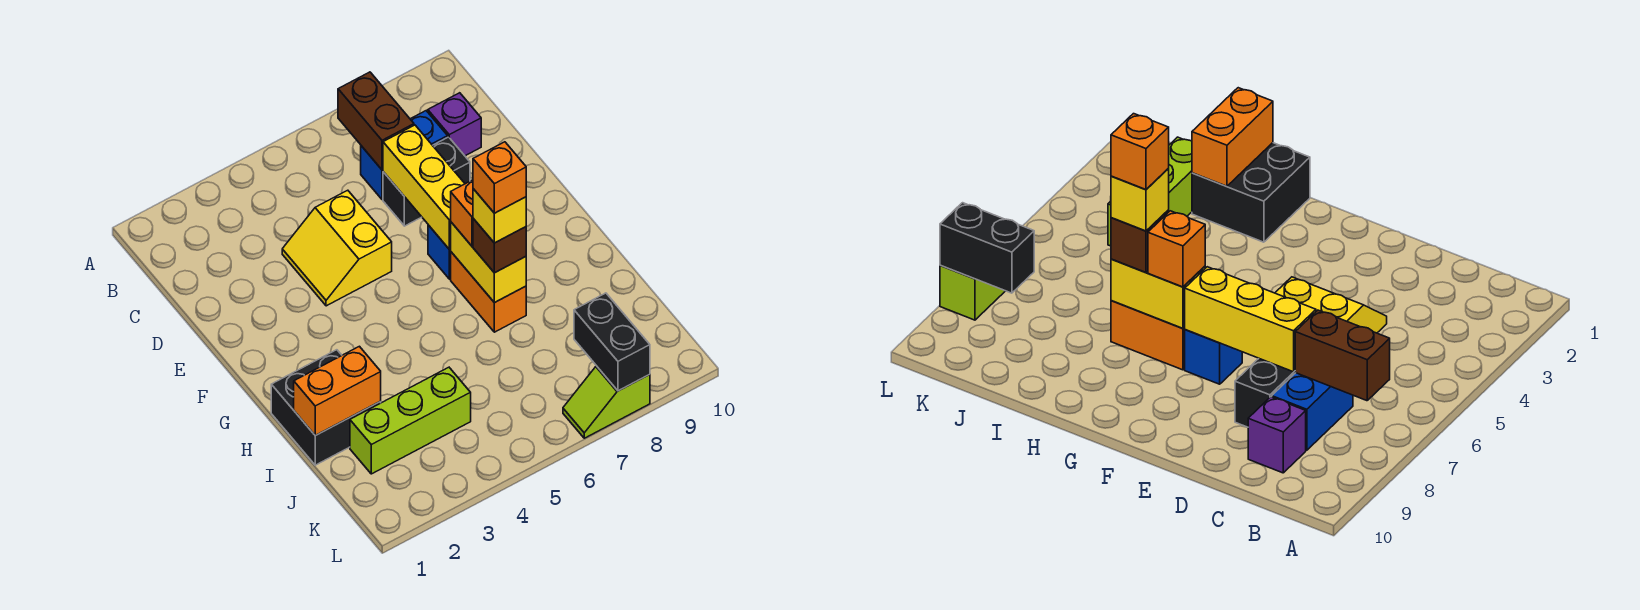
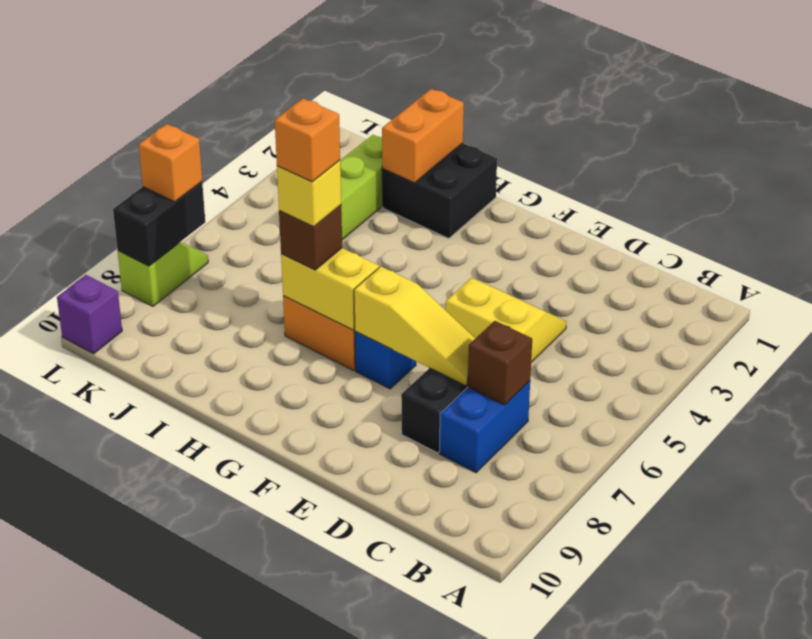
brown 1x2 brick [338,72,414,170] -> brown 1x1 brick [467,321,532,405]
purple 1x1 brick [428,93,481,156] -> purple 1x1 brick moved to [57,275,122,354]
yellow 1x3 brick [383,125,465,250] -> yellow 1x3 slope [354,267,476,386]
orange 1x1 brick [451,180,473,246] -> orange 1x1 brick moved to [139,124,202,202]
black 1x2 brick [574,293,650,391] -> black 1x2 brick turned to [113,182,205,266]

